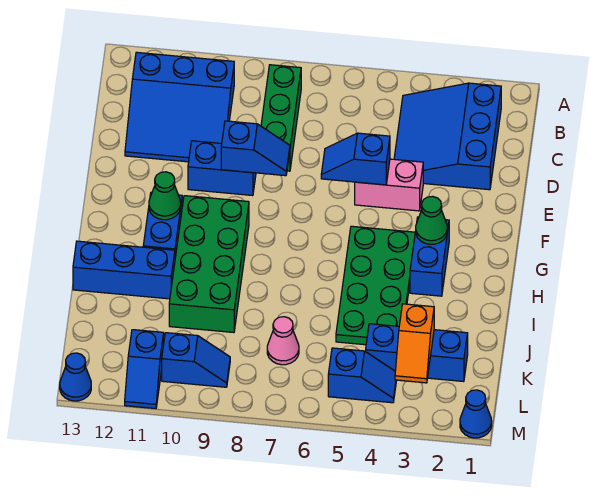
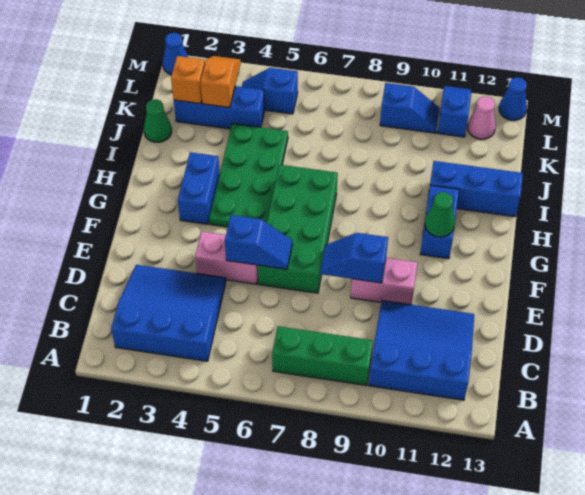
blue 3x3 slope [394,83,501,190] -> blue 3x3 slope turned to [111,265,226,361]
green 1x3 brick [261,65,301,171] -> green 1x3 brick turned to [272,326,373,386]
blue 1x2 brick [188,141,256,196] -> pink 1x2 brick [351,258,418,305]
green 1x1 cone [416,196,447,244] -> green 1x1 cone moved to [144,99,172,142]
green 2x4 brick [169,196,249,333] -> green 2x4 brick moved to [258,165,338,293]
none -> orange 1x1 brick [171,56,205,104]
pink 1x1 cone [267,317,299,365] -> pink 1x1 cone moved to [468,96,496,139]
blue 1x2 slope [162,333,230,387] -> blue 1x2 slope turned to [380,83,439,133]

